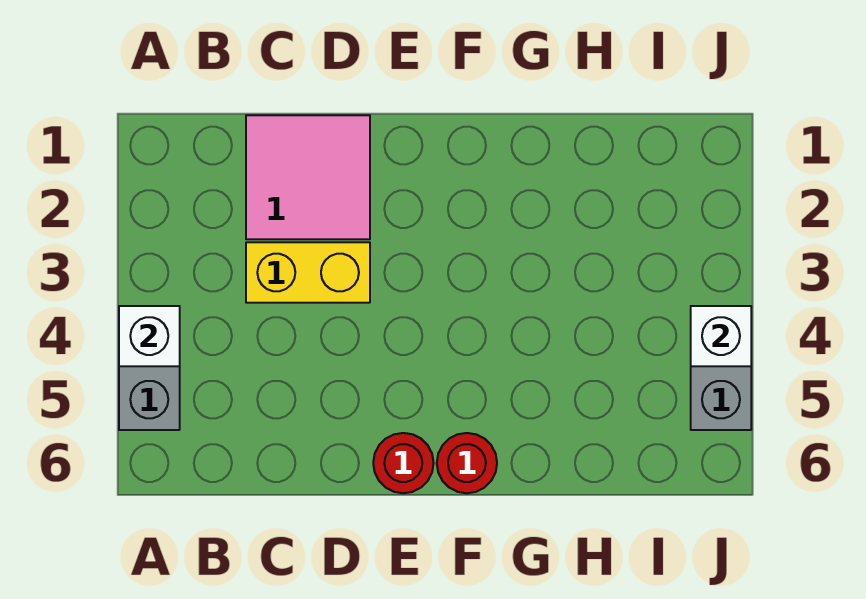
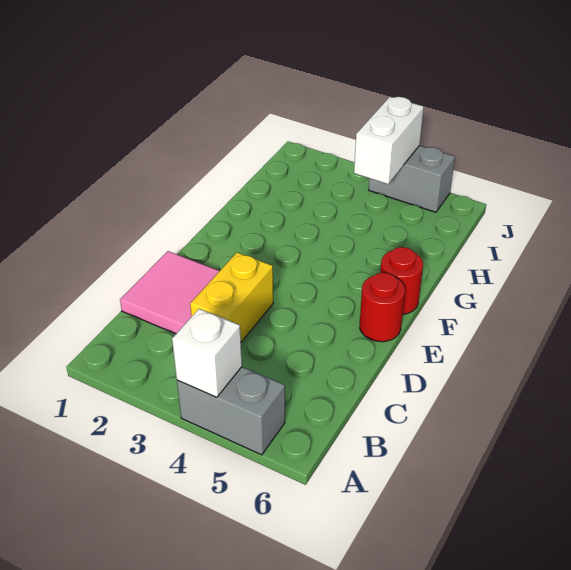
white 1x1 brick [691,306,751,366] -> white 1x2 brick [354,97,424,184]

